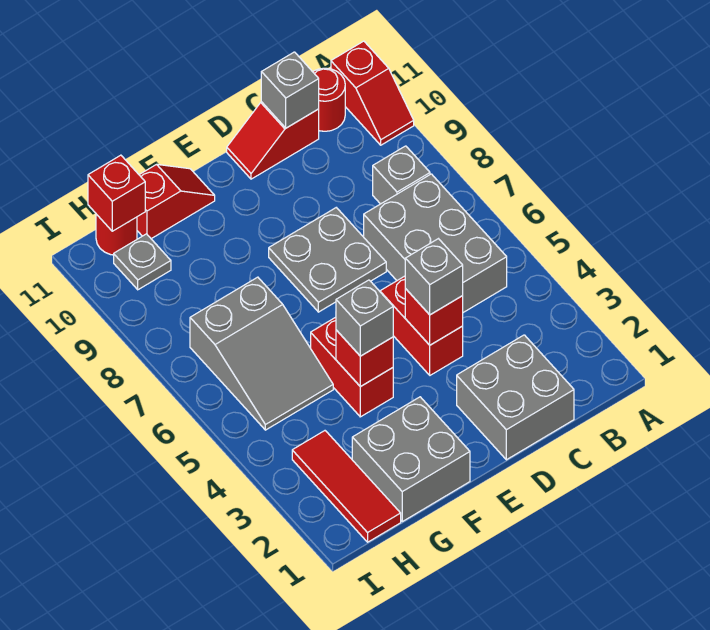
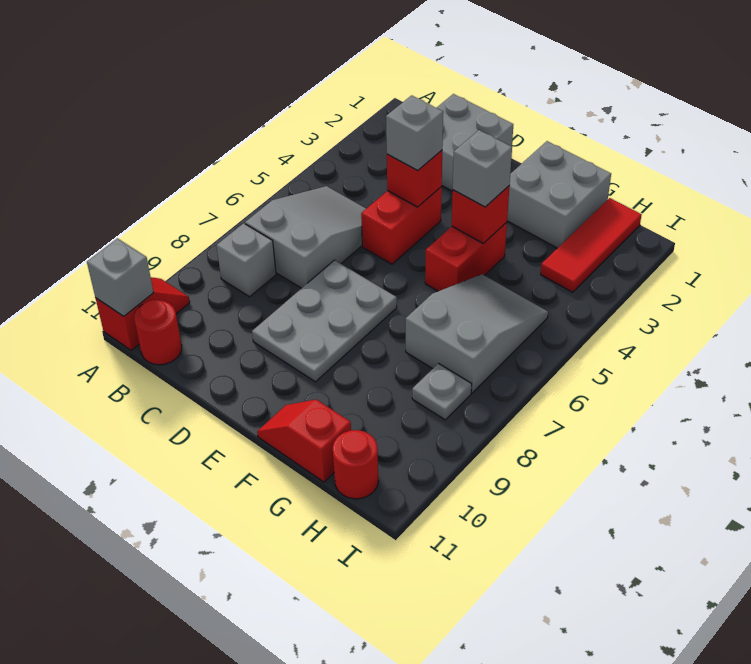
grey 2x3 brick [364,174,507,312] -> grey 2x3 slope [245,186,366,288]
red 1x2 slope [227,102,319,179] -> none
grey 1x1 brick [261,52,319,128] -> grey 1x1 brick moved to [87,238,154,316]
grey 2x2 plate [269,208,386,312] -> grey 2x3 plate [252,260,397,382]
grey 1x1 plate [114,234,171,290] -> grey 1x1 plate moved to [412,364,472,420]
red 1x1 brick [88,155,145,231] -> none

